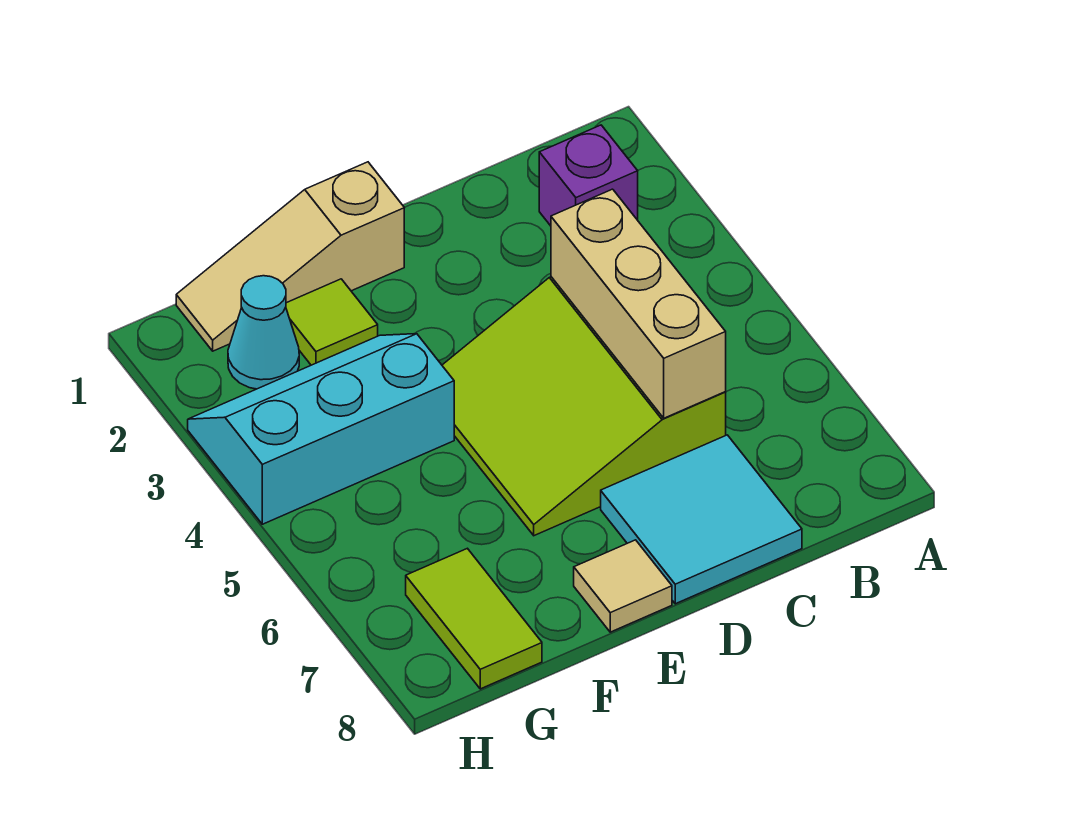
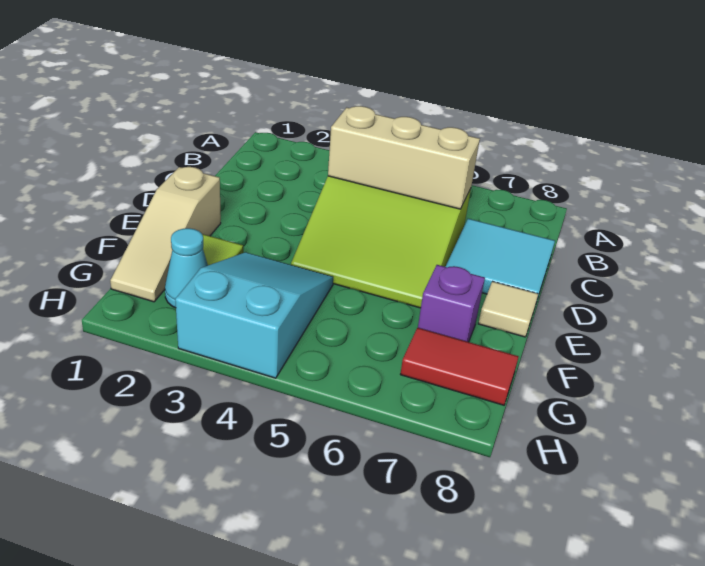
purple 1x1 brick [539,125,638,226] -> purple 1x1 brick moved to [418,265,485,342]
cyan 2x3 slope [188,334,454,524] -> cyan 2x3 slope turned to [175,252,333,378]
lime 1x2 tile [406,548,542,689] -> red 1x2 tile [400,328,519,405]

